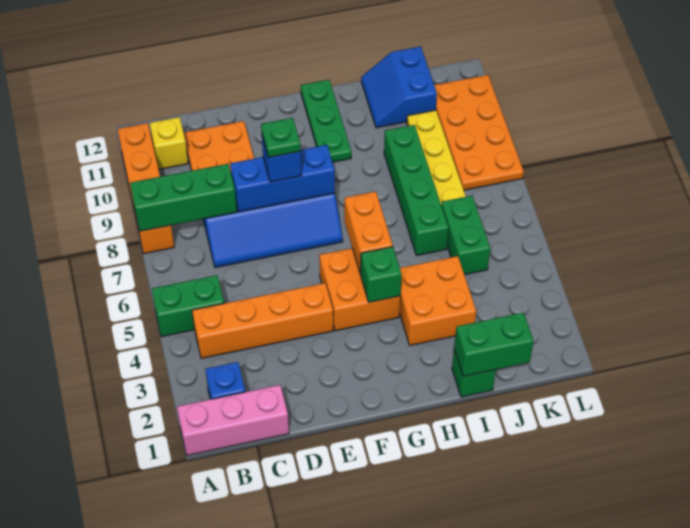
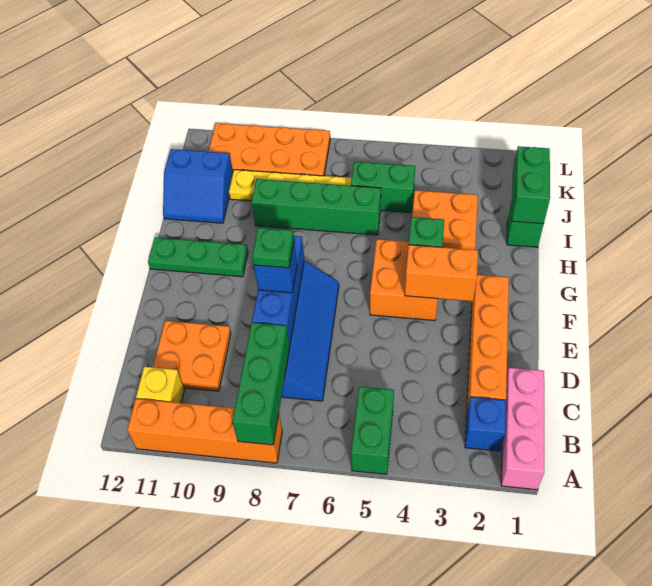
orange 1x4 brick [192,283,333,358] -> orange 1x4 brick moved to [467,275,509,411]
orange 1x2 brick [344,191,393,274] -> orange 1x2 brick moved to [405,245,478,301]

